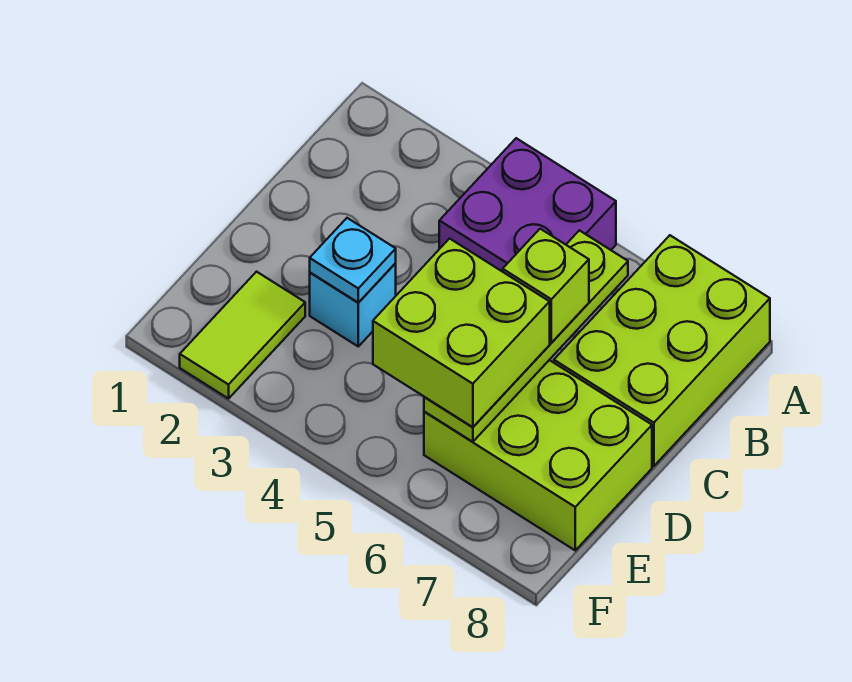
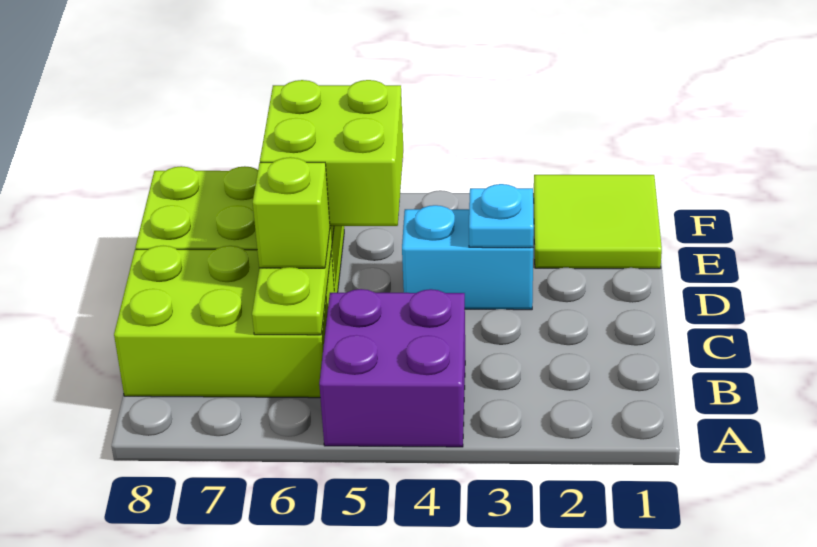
lime 2x3 brick [554,235,770,466] -> lime 2x3 brick turned to [114,246,334,398]
cyan 1x1 brick [310,263,396,346] -> cyan 1x2 brick [402,205,533,310]
lime 1x2 tile [180,272,305,399] -> lime 2x2 tile [534,175,662,269]

